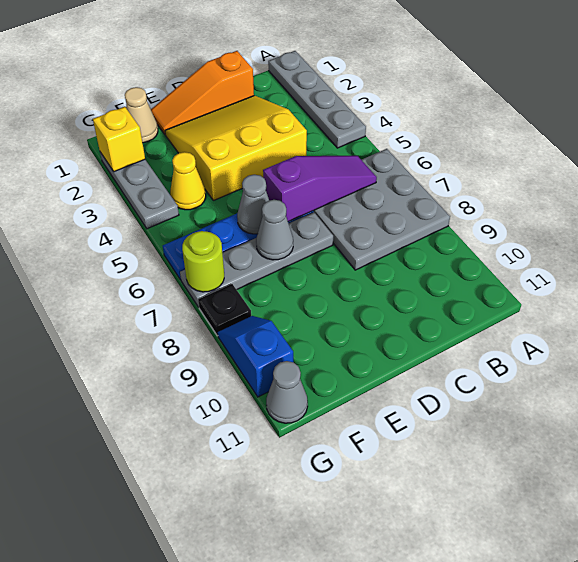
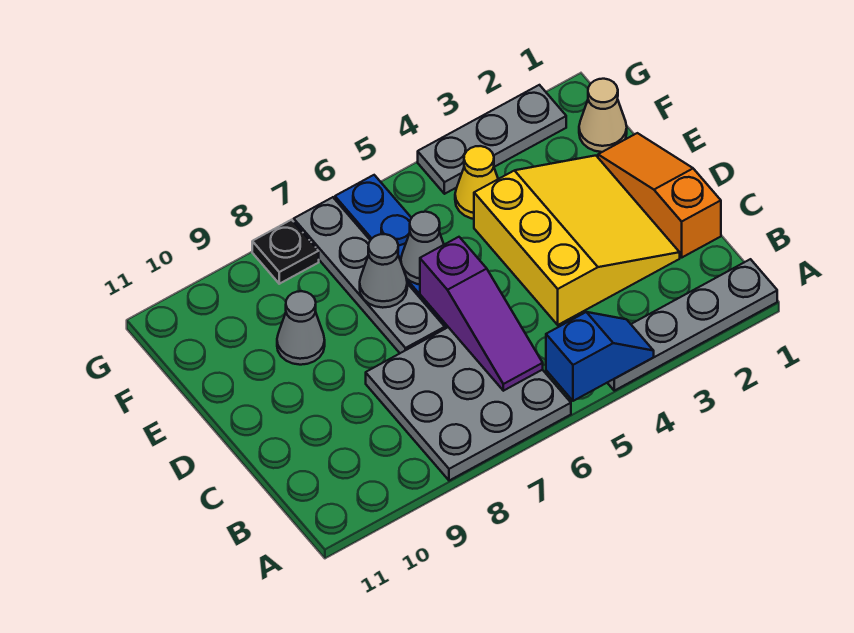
yellow 1x1 brick [93,107,145,172] -> none
lime 1x1 round brick [182,231,224,292] -> none
blue 1x2 slope [218,316,293,397] -> blue 1x2 slope moved to [546,312,654,401]
grey 1x1 cone [266,361,308,423] -> grey 1x1 cone moved to [277,291,325,365]

